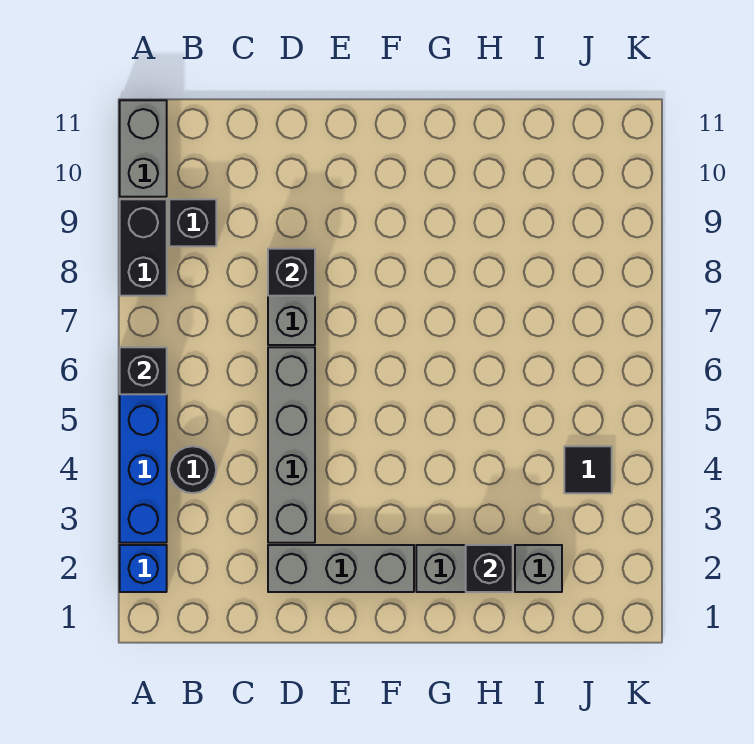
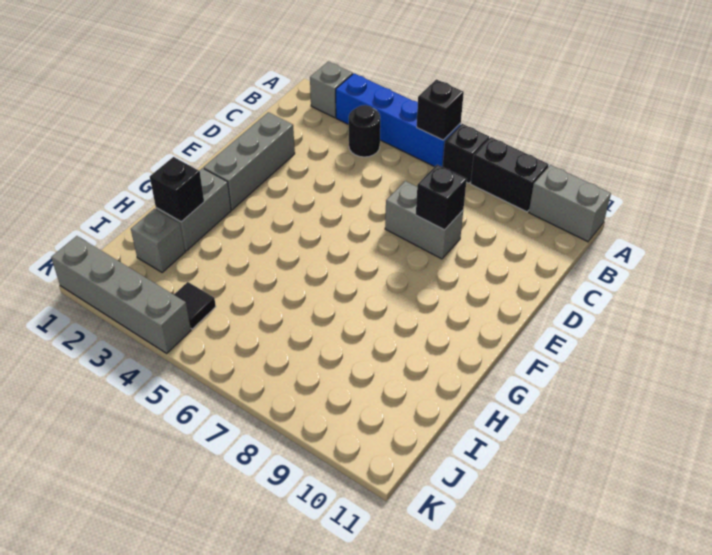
blue 1x1 brick [120,545,167,592] -> grey 1x1 brick [310,61,353,118]
black 1x1 brick [169,199,216,246] -> black 1x1 brick moved to [443,124,489,183]
grey 1x4 brick [268,347,315,543] -> grey 1x4 brick moved to [51,236,191,353]

